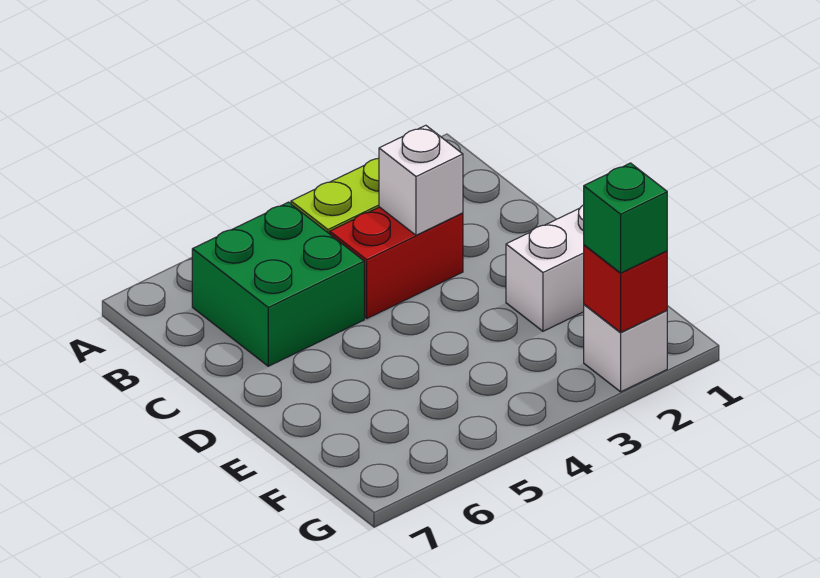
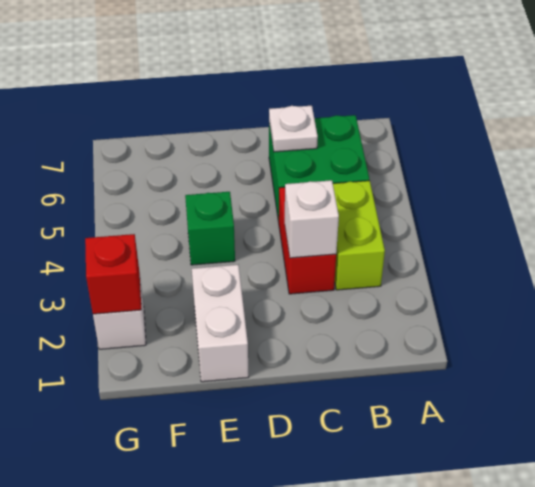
none -> white 1x1 plate [269,106,318,152]
green 1x1 brick [584,163,667,273] -> green 1x1 brick moved to [185,192,235,265]

